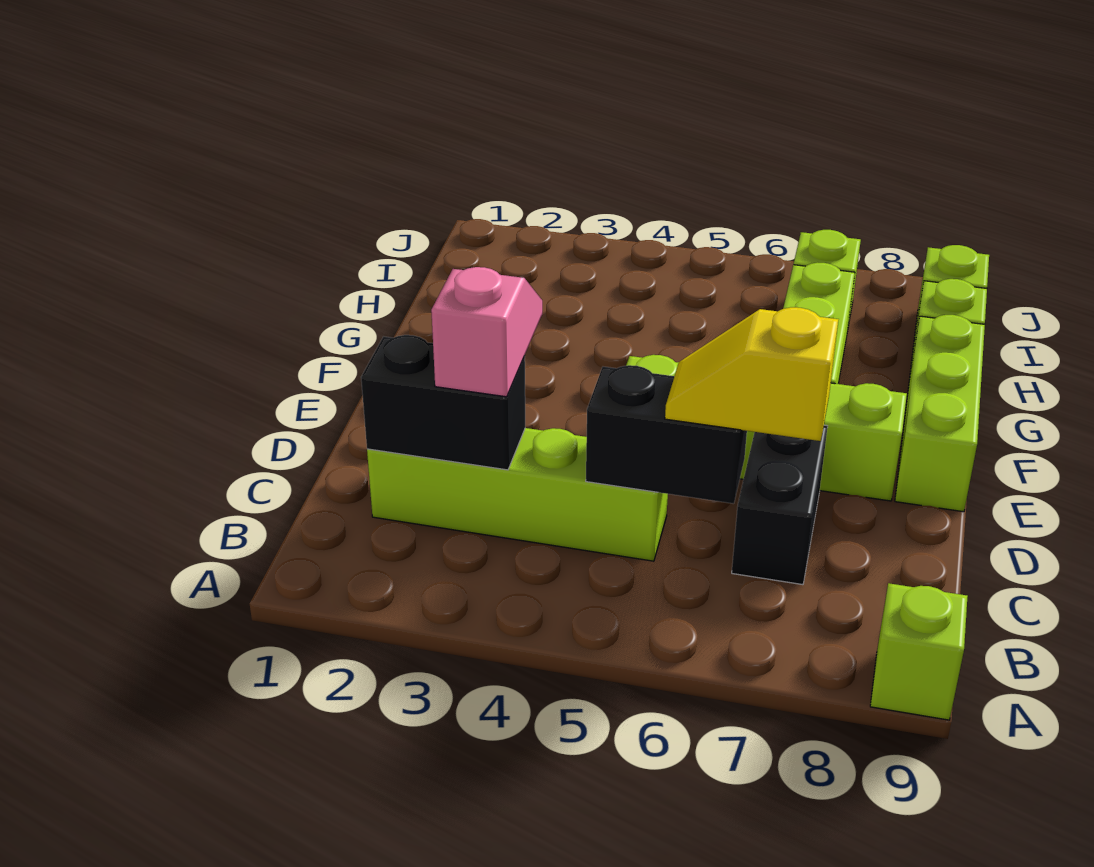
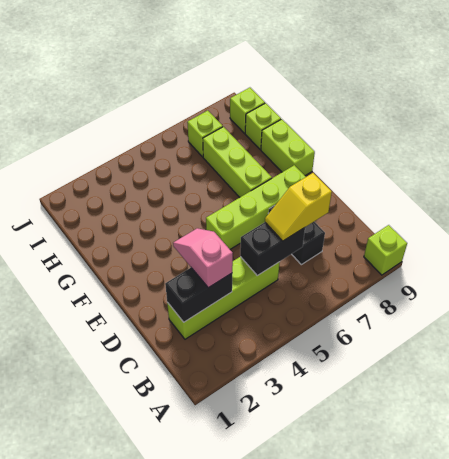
lime 1x3 brick [895,315,985,512] -> lime 1x2 brick [261,119,315,176]

